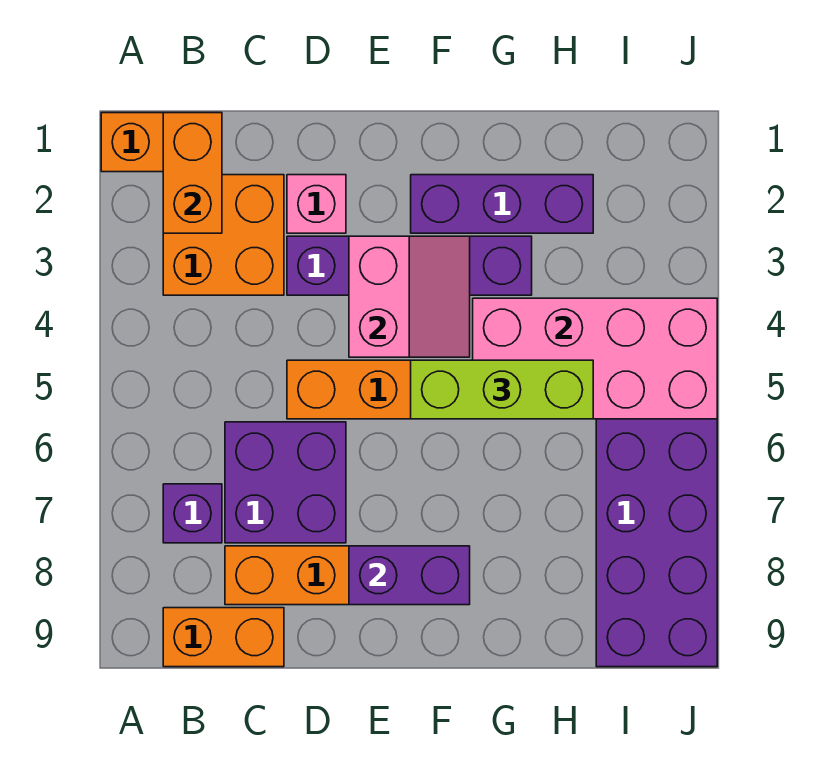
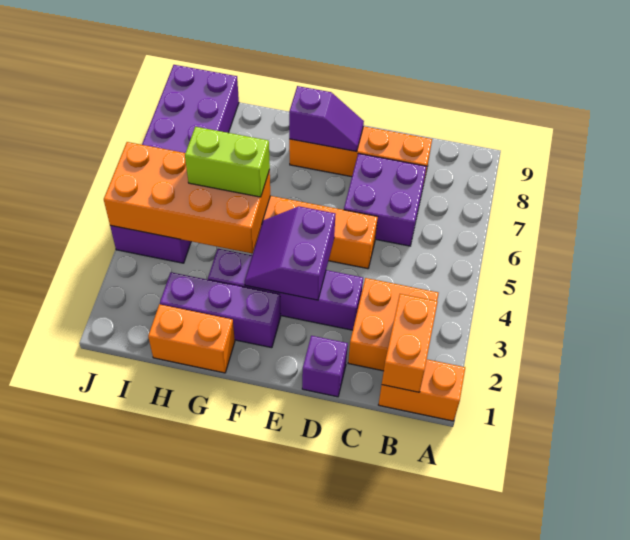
purple 1x1 brick [163,484,222,543] -> purple 1x1 brick moved to [302,336,348,397]
orange 1x2 brick [163,608,284,667] -> orange 1x2 brick moved to [148,304,235,373]
pink 1x1 brick [287,175,346,233] -> none
pink 2x2 slope [349,236,470,357] -> purple 2x2 slope [245,206,335,300]
purple 1x2 brick [349,546,470,605] -> purple 1x2 slope [289,86,364,152]
lime 1x3 brick [411,360,593,419] -> lime 1x2 brick [185,127,270,197]
pink 2x4 brick [473,298,717,419] -> orange 2x4 brick [104,142,270,254]

